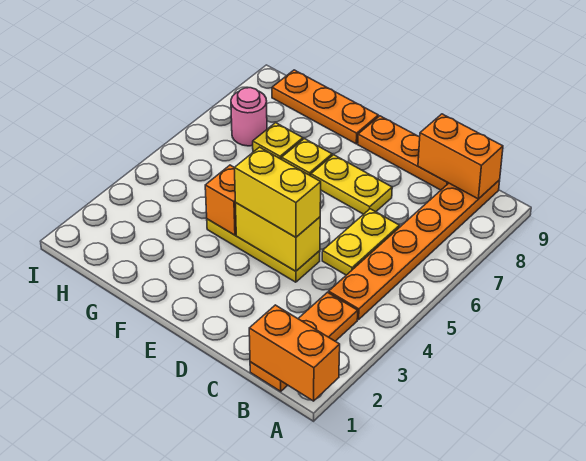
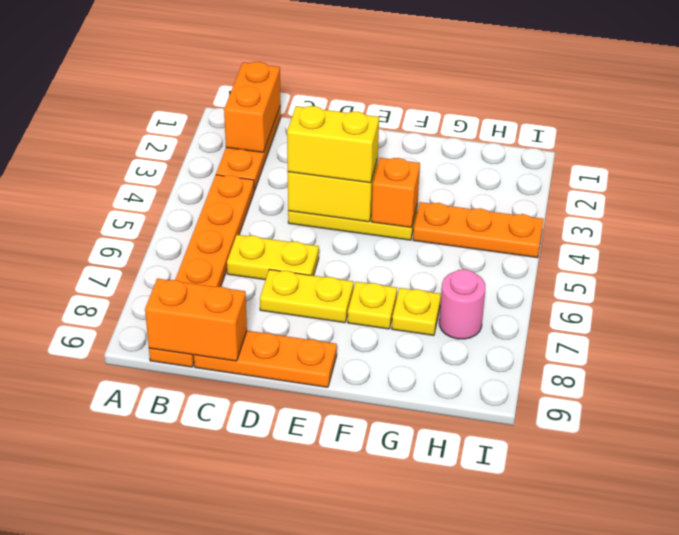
orange 1x2 brick [249,305,340,401] -> orange 1x2 brick turned to [224,62,281,152]
yellow 1x2 plate [322,209,399,275] -> yellow 1x2 plate turned to [227,235,319,280]
orange 1x3 plate [272,70,378,144] -> orange 1x3 plate moved to [413,202,543,258]

